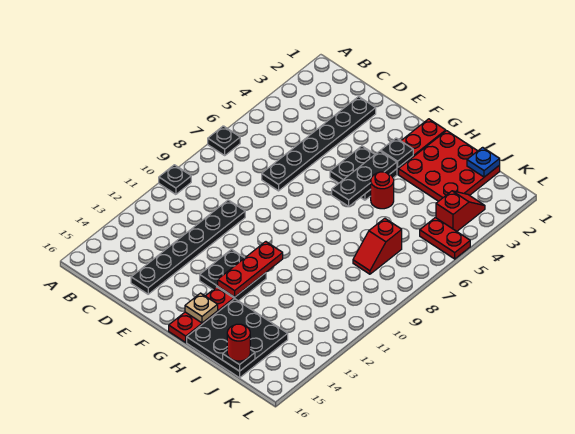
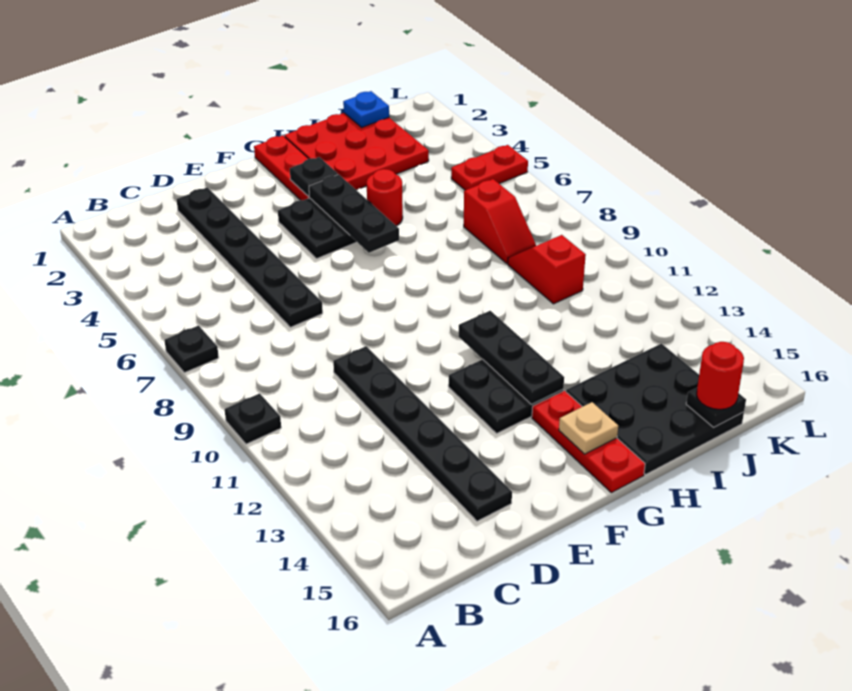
red 1x3 plate [218,242,283,297] -> black 1x3 plate [459,311,564,404]
red 1x2 slope [436,191,485,231] -> red 1x2 slope moved to [508,235,586,304]

